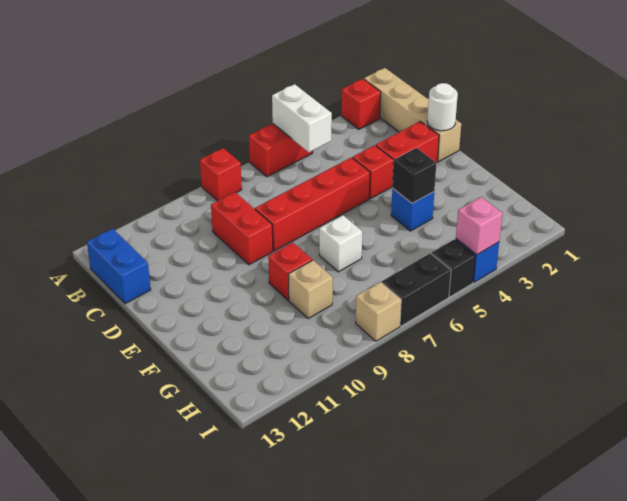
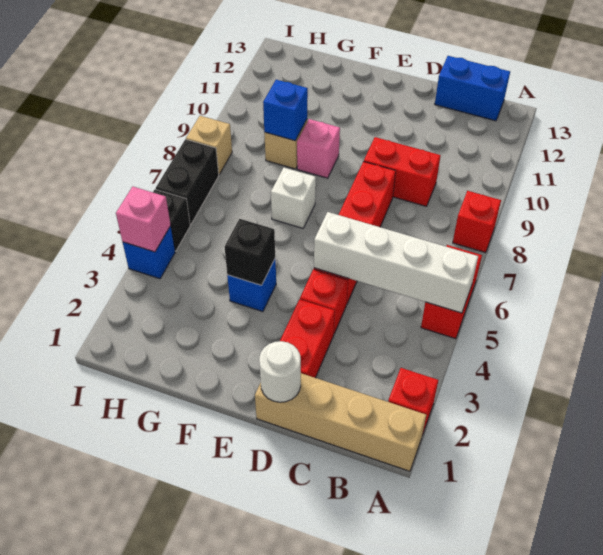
white 1x2 brick [272,84,332,152] -> white 1x4 brick [314,212,478,313]
red 1x1 brick [268,243,312,300] -> pink 1x1 brick [297,119,340,178]
none -> blue 1x1 brick [263,80,308,141]

